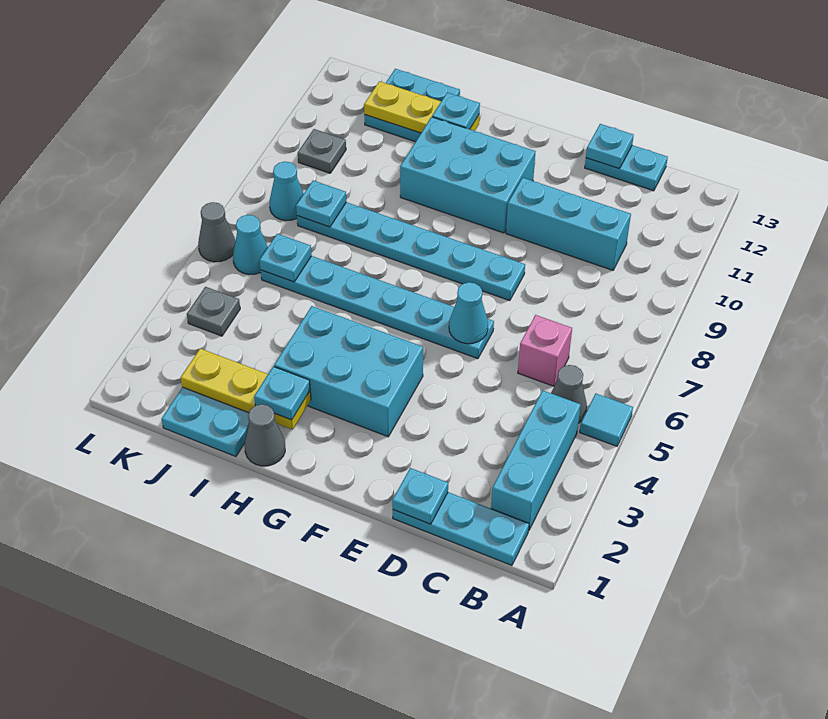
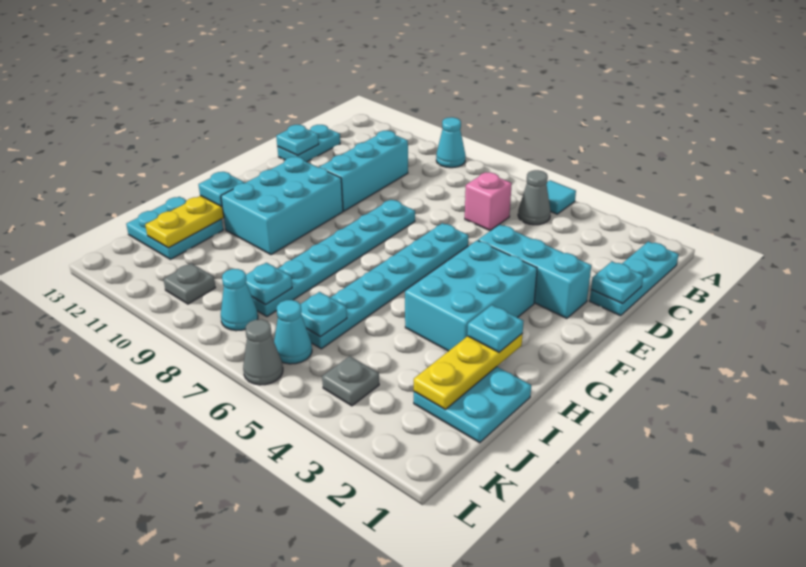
cyan 1x3 brick [491,391,581,530] -> cyan 1x3 brick moved to [478,225,591,318]
cyan 1x1 cone [449,282,488,344] -> cyan 1x1 cone moved to [436,117,466,168]
grey 1x1 cone [245,404,285,466] -> none

